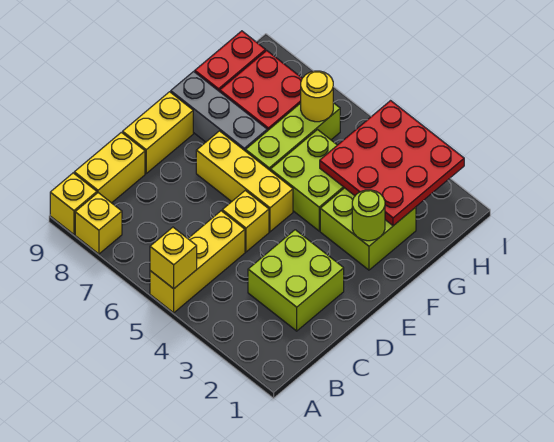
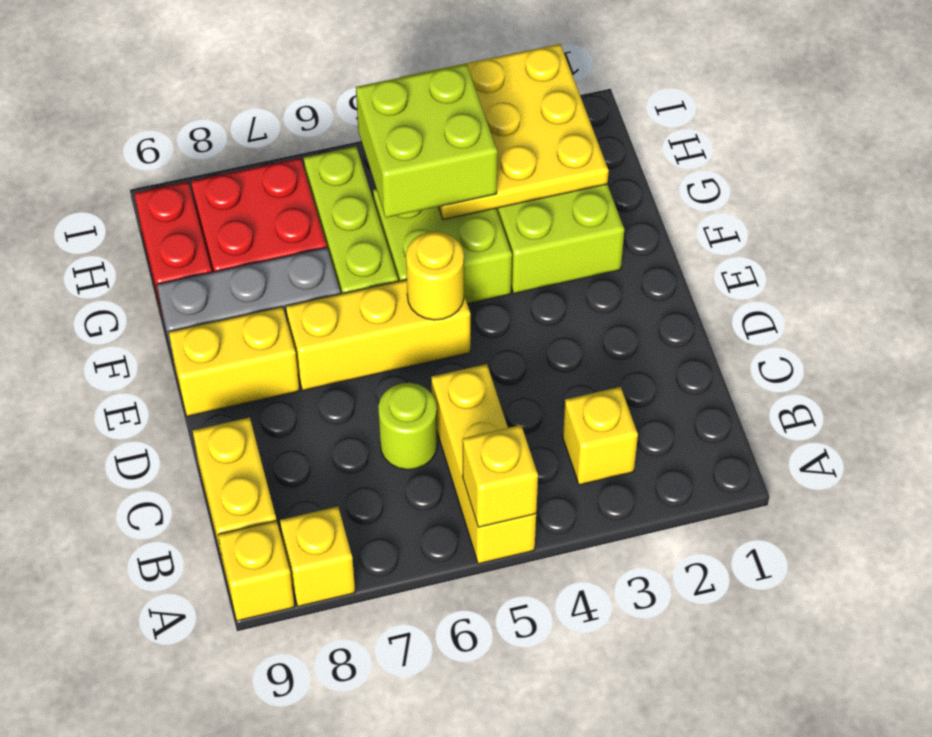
lime 2x2 brick [248,230,344,331] -> lime 2x2 brick moved to [356,64,497,218]
yellow 1x1 brick [222,191,269,252] -> yellow 1x1 brick moved to [563,387,638,485]
yellow 1x2 brick [123,92,193,173] -> yellow 1x2 brick turned to [168,307,299,416]
lime 1x1 round brick [352,190,385,241] -> lime 1x1 round brick moved to [378,383,437,470]
red 3x3 plate [320,101,464,226] -> yellow 3x3 plate [400,44,609,220]
yellow 1x1 round brick [301,71,333,122] -> yellow 1x1 round brick moved to [406,232,464,320]

